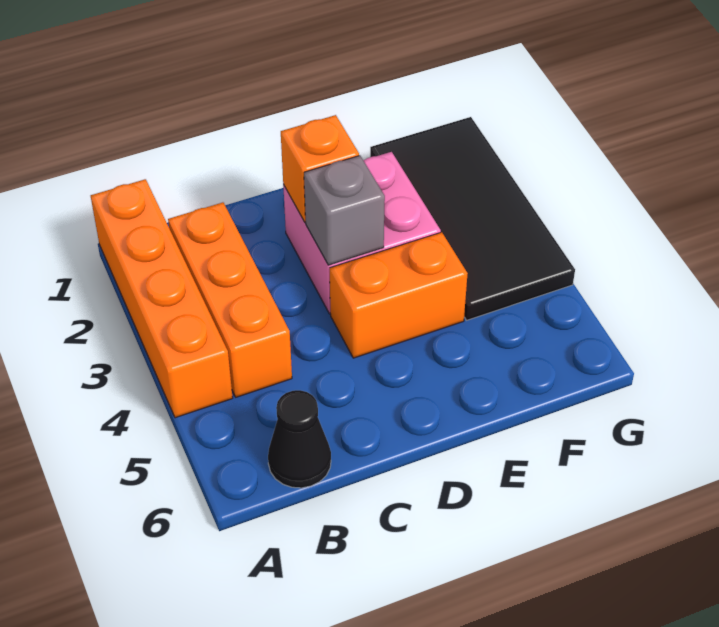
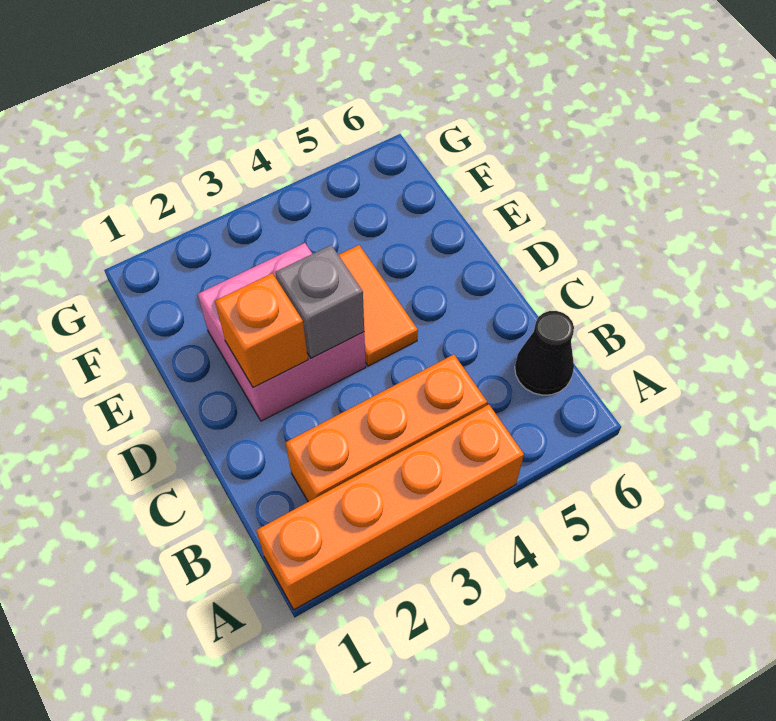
orange 1x2 brick [330,232,468,358] -> orange 1x2 tile [339,245,418,366]
black 2x4 tile [370,117,575,320] -> none

